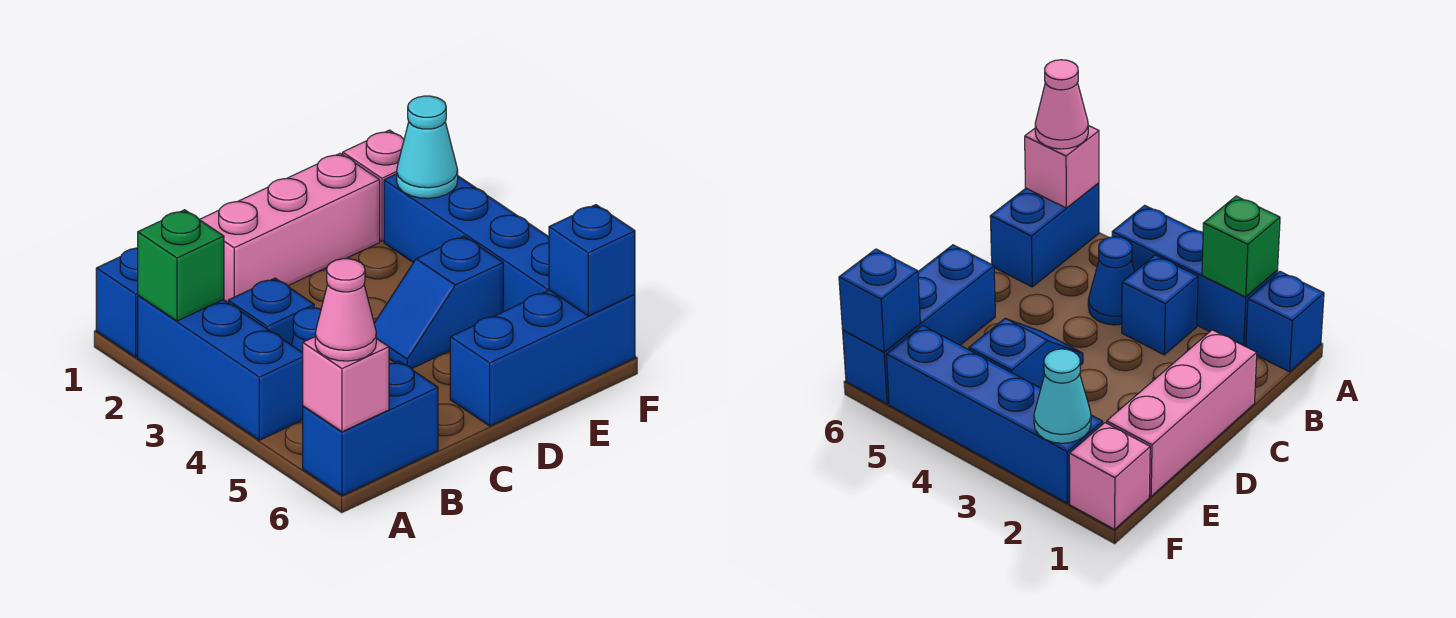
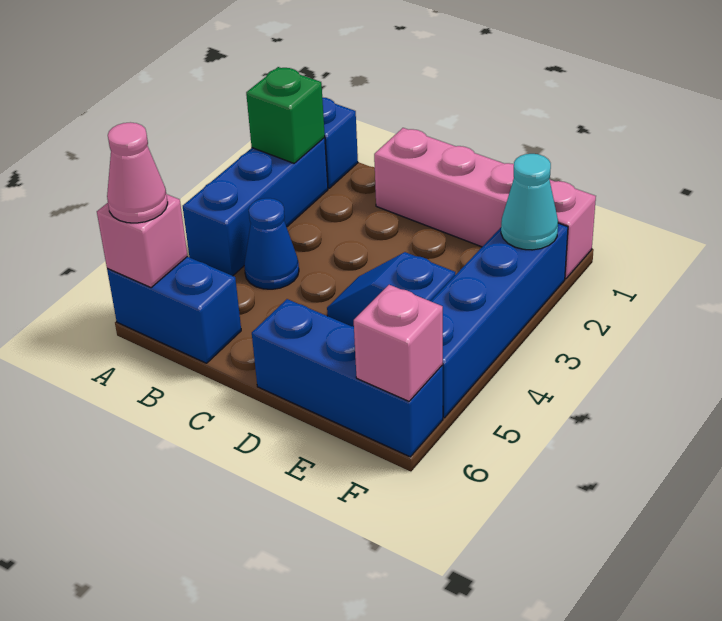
blue 1x1 brick [228,278,314,345] -> none
blue 1x1 brick [549,205,635,316] -> pink 1x1 brick [354,285,443,401]

